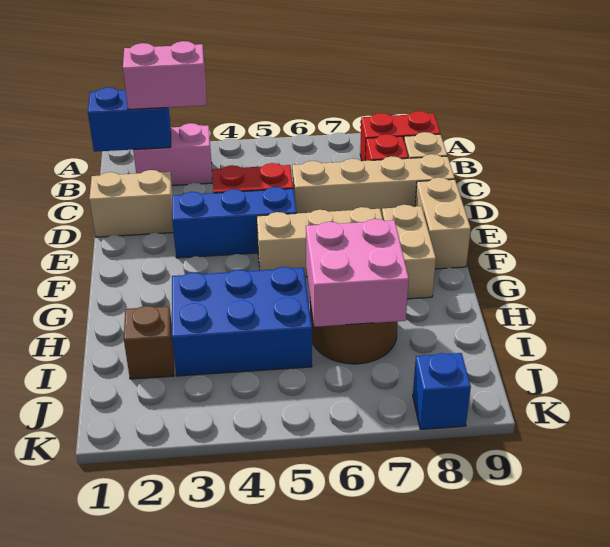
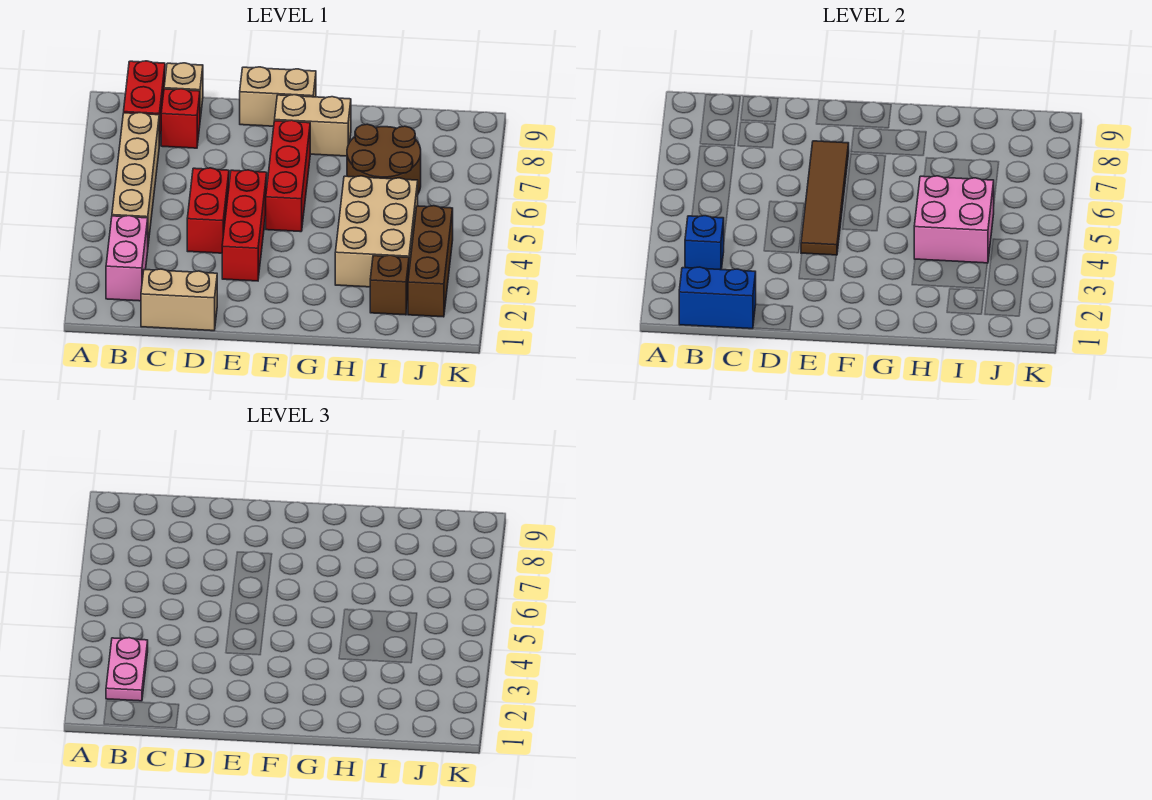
blue 1x2 brick [88,87,171,152] -> blue 1x2 brick turned to [679,267,756,329]
pink 1x2 brick [123,41,207,110] -> pink 1x2 plate [106,638,148,701]
tan 1x2 brick [89,170,174,237] -> tan 1x2 brick turned to [141,269,217,331]
tan 1x4 brick [292,154,455,214] -> tan 1x4 brick moved to [112,113,159,244]
blue 1x3 brick [172,187,297,258] -> red 1x3 brick [222,170,267,281]
none -> brown 1x4 tile [801,141,849,255]
tan 1x3 brick [257,207,383,277] -> red 1x3 brick [266,120,310,232]
blue 2x3 brick [172,267,312,376] -> tan 2x3 brick [335,176,418,287]
pink 2x2 brick [306,219,409,327] -> pink 2x2 brick moved to [914,176,994,263]
none -> brown 1x3 brick [408,206,453,317]
blue 1x1 brick [413,353,471,429] -> blue 1x1 brick moved to [685,216,724,270]

